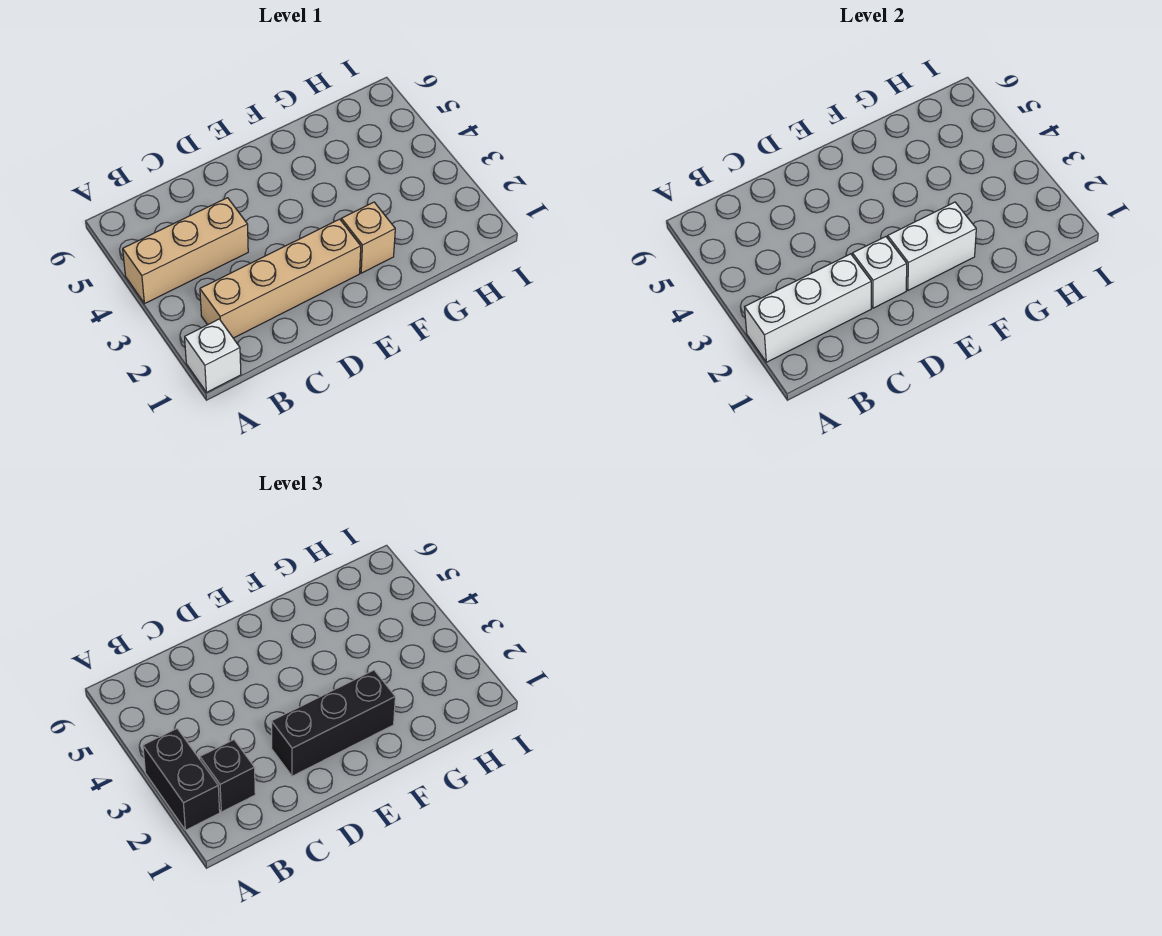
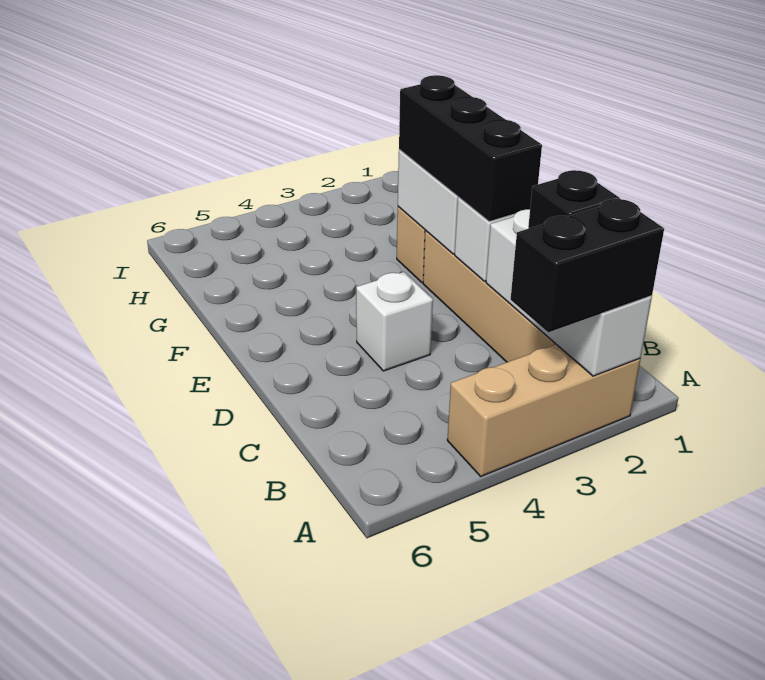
white 1x1 brick [185,319,241,392] -> white 1x1 brick moved to [356,272,433,371]
tan 1x3 brick [123,198,248,304] -> tan 1x3 brick turned to [447,344,640,476]

